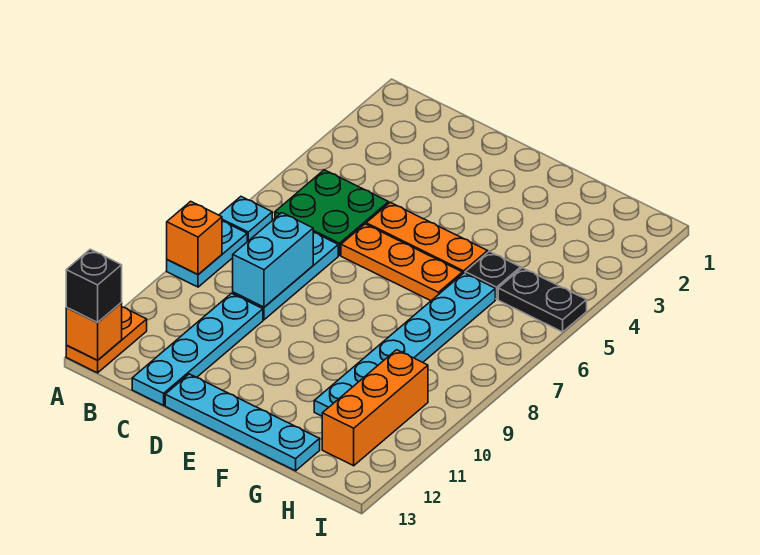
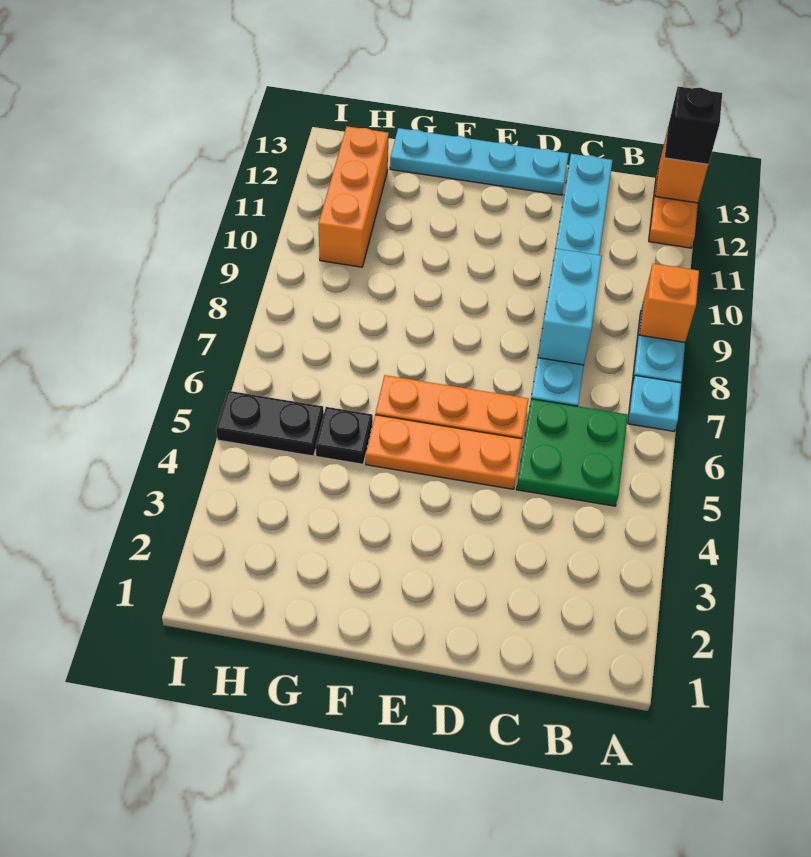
cyan 1x6 plate [314,273,495,416] -> none

